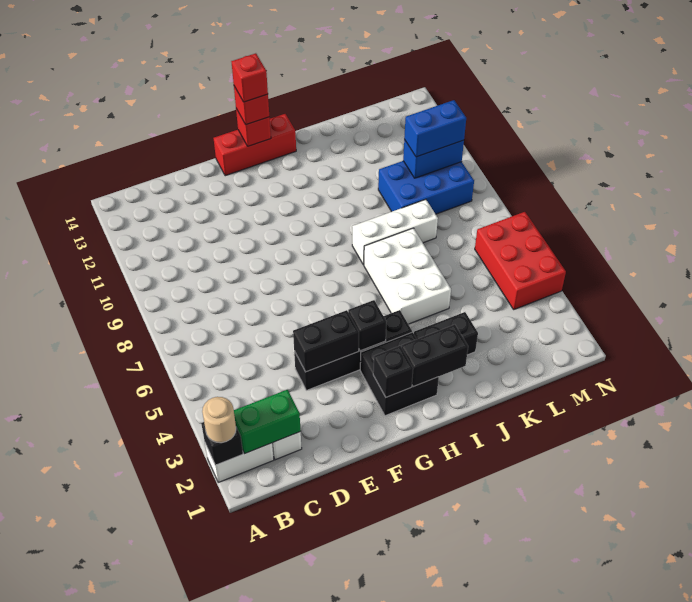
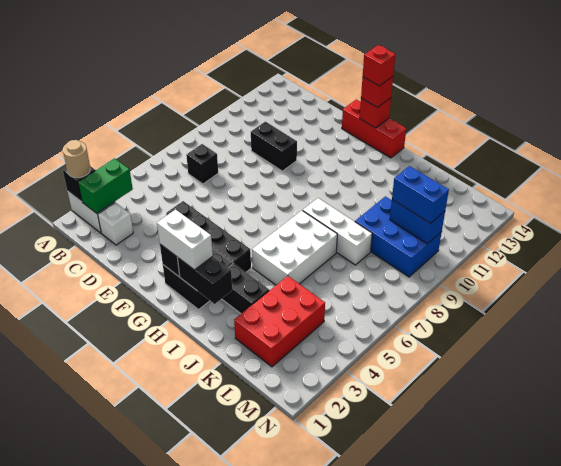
green 1x2 brick [234,389,301,453] -> green 1x2 brick turned to [78,158,133,213]
black 1x2 brick [293,310,359,372] -> black 1x2 brick moved to [251,122,297,171]
none -> white 1x2 brick [157,210,213,270]
black 1x1 brick [348,300,386,351] -> black 1x1 brick moved to [186,144,218,184]
red 2x3 brick [475,212,566,309] -> red 2x3 brick moved to [234,276,325,367]

